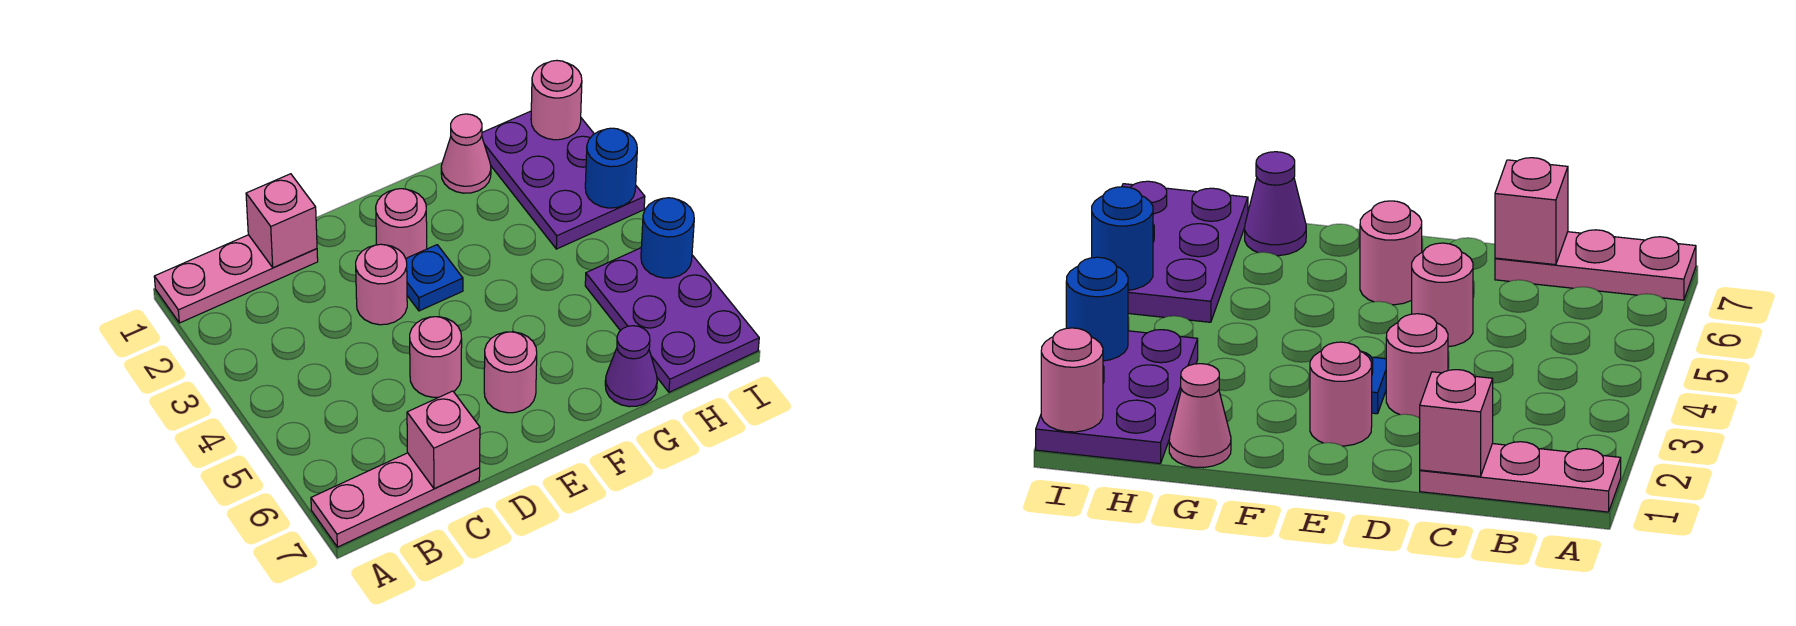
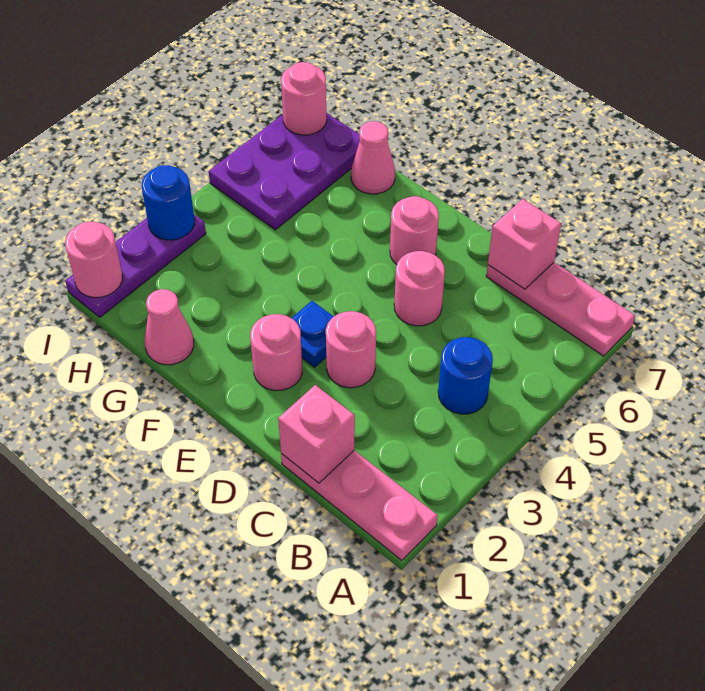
purple 1x1 cone [605,326,657,407] -> pink 1x1 cone [351,121,395,194]
purple 2x3 plate [482,111,645,249] -> purple 1x3 plate [65,214,206,317]
blue 1x1 round brick [641,198,694,278] -> blue 1x1 round brick moved to [438,337,493,414]
none -> pink 1x1 round brick [281,62,327,135]

